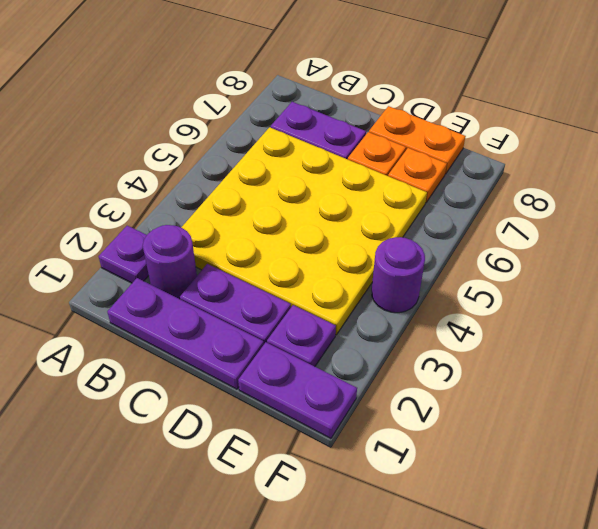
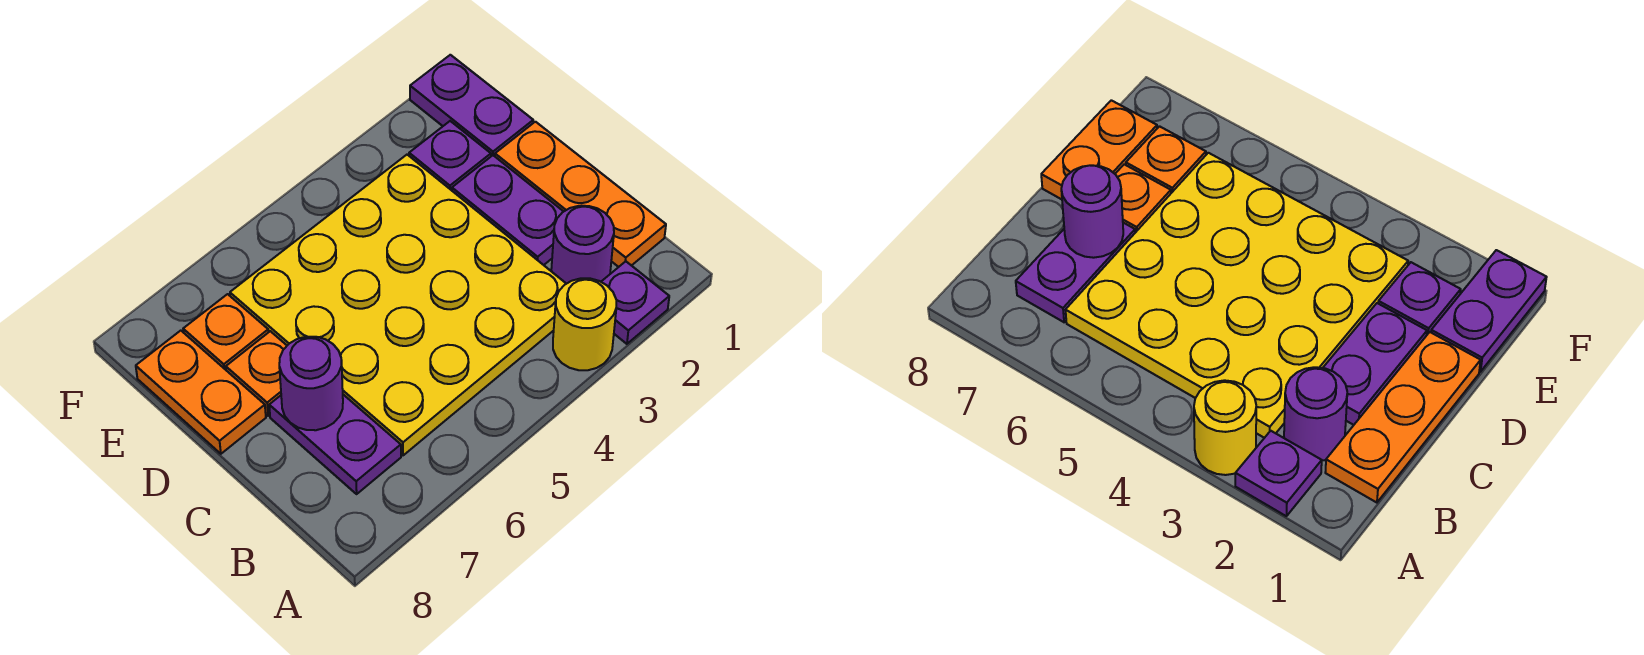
none -> yellow 1x1 round brick [553,278,616,370]
purple 1x3 plate [107,278,264,389] -> orange 1x3 plate [495,122,666,267]
purple 1x1 round brick [372,237,425,313] -> purple 1x1 round brick moved to [279,337,343,430]

